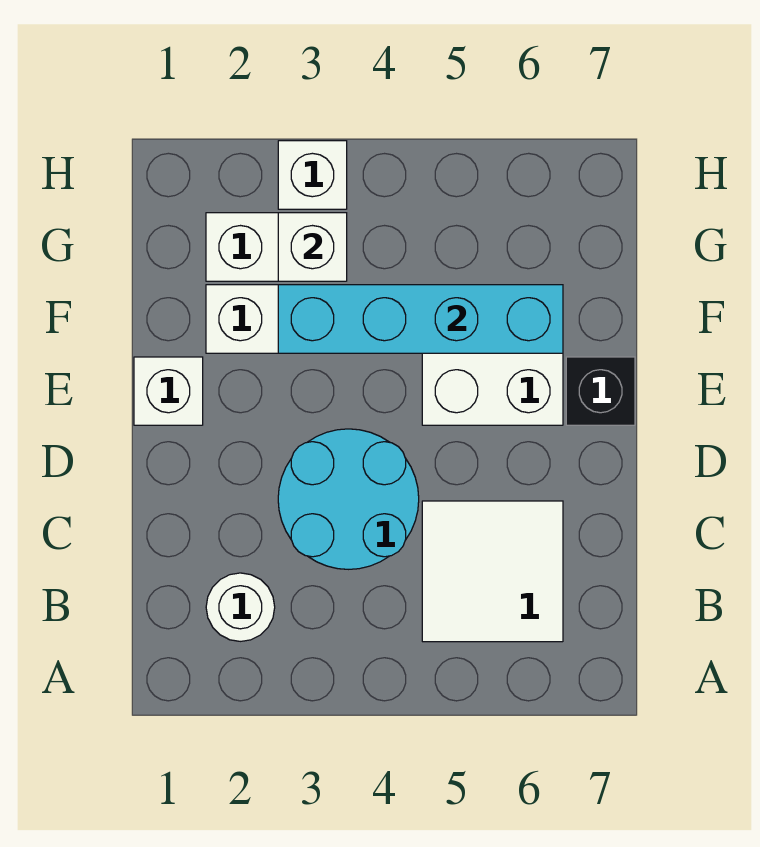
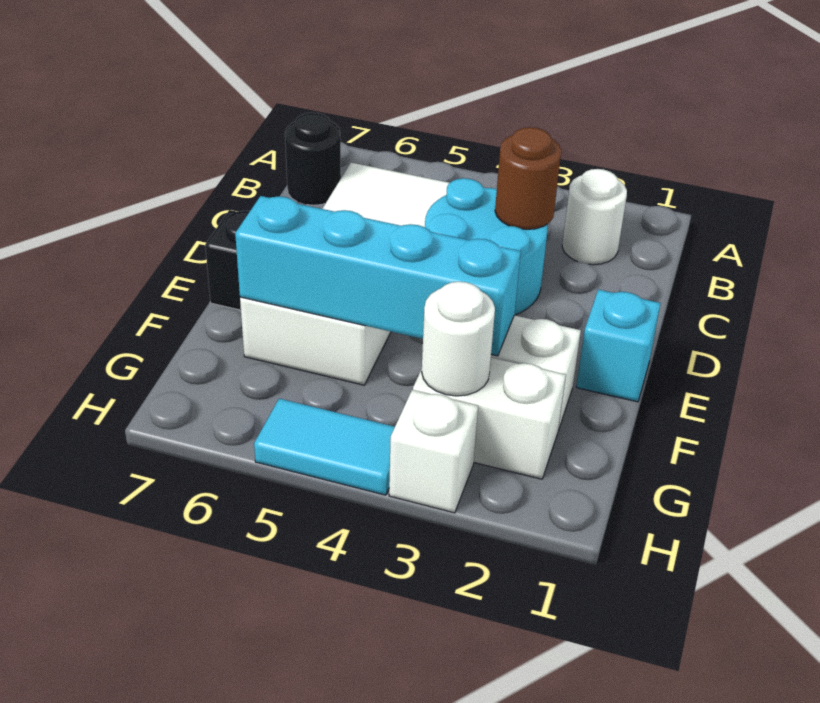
none -> black 1x1 round brick [285,113,341,205]
none -> brown 1x1 round brick [495,127,561,230]
white 1x1 brick [134,357,203,425] -> cyan 1x1 brick [576,289,661,402]
white 1x1 brick [278,213,347,281] -> white 1x1 round brick [422,282,495,396]
none -> cyan 1x2 tile [254,399,395,495]

